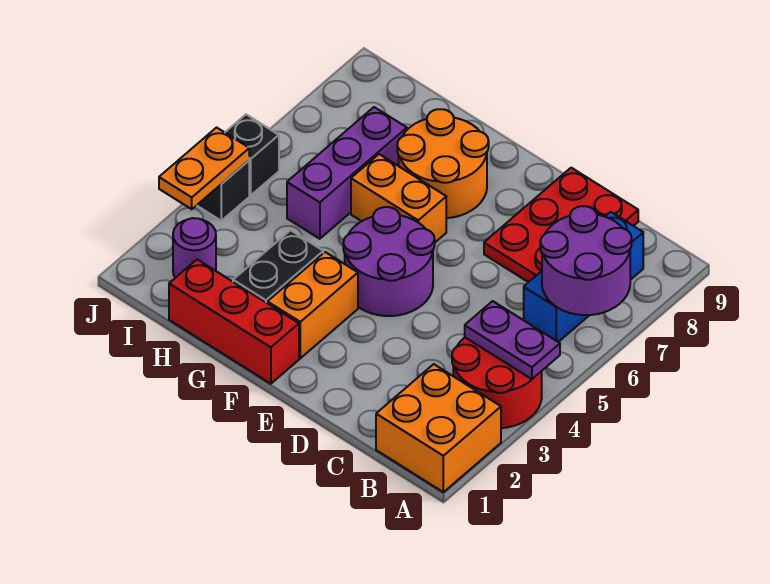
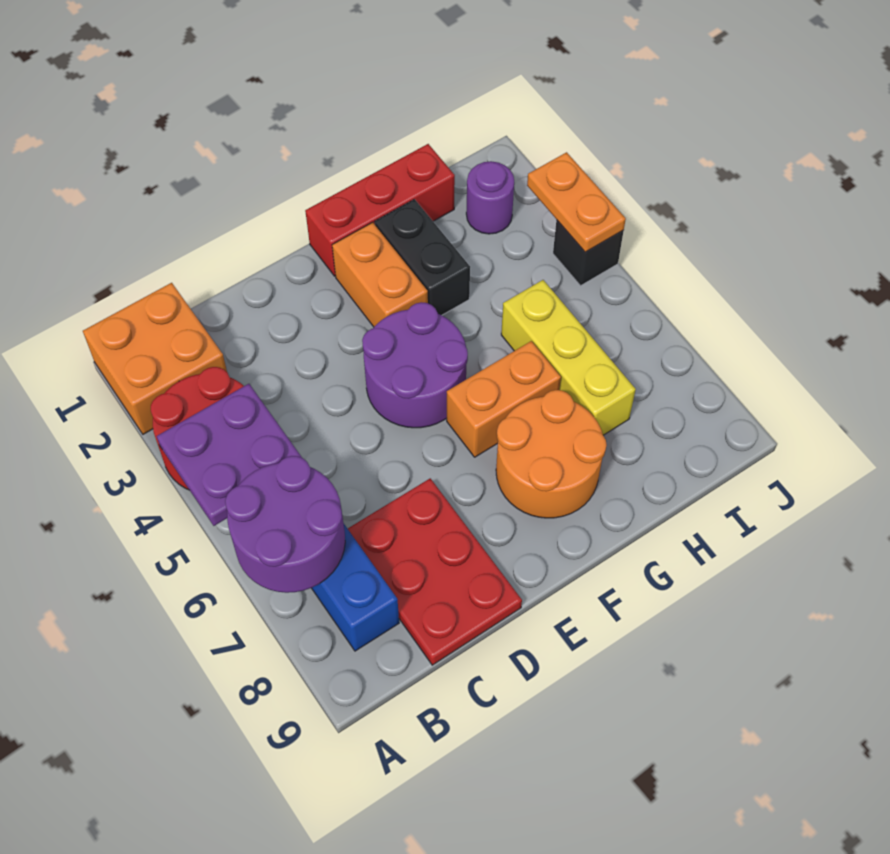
purple 1x2 plate [465,301,560,379] -> purple 2x2 plate [157,384,302,526]
purple 1x3 brick [287,107,407,239] -> yellow 1x3 brick [501,280,636,435]
black 1x1 brick [225,115,279,195] -> none

